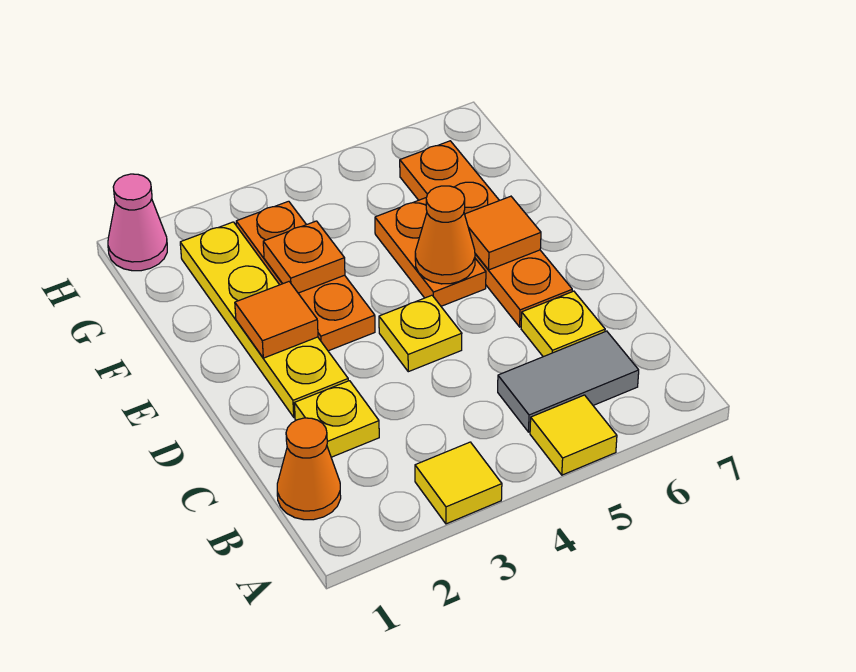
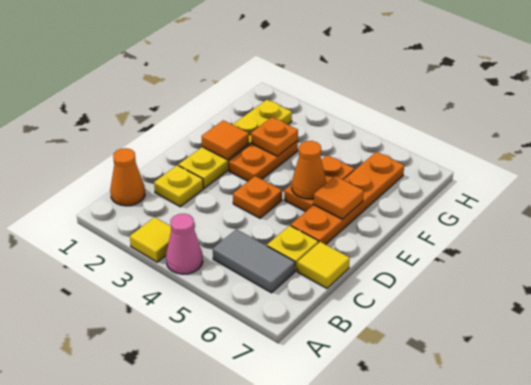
yellow 1x1 tile [530,395,617,475] -> yellow 1x1 tile moved to [297,242,350,288]
yellow 1x1 plate [379,295,462,372] -> orange 1x1 plate [233,176,282,218]
orange 1x3 plate [236,201,375,351] -> orange 1x2 plate [229,141,298,181]
pink 1x1 cone [108,174,167,271] -> pink 1x1 cone moved to [166,214,203,274]

